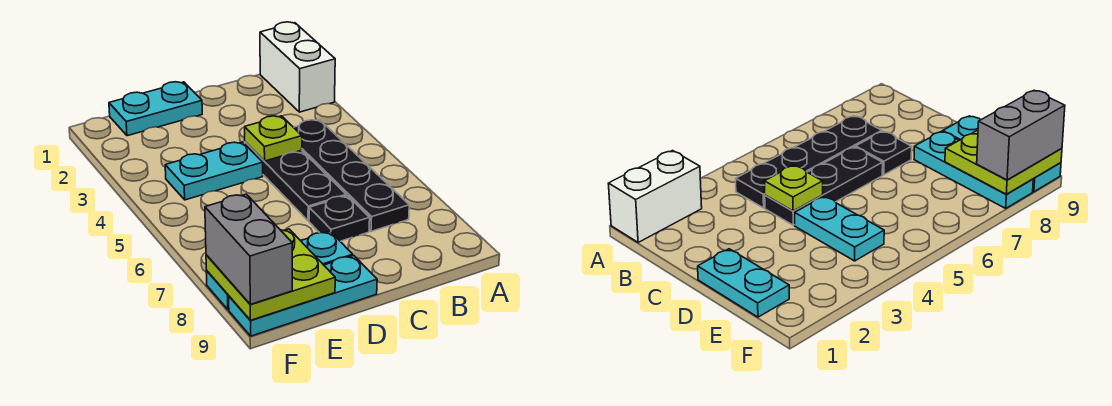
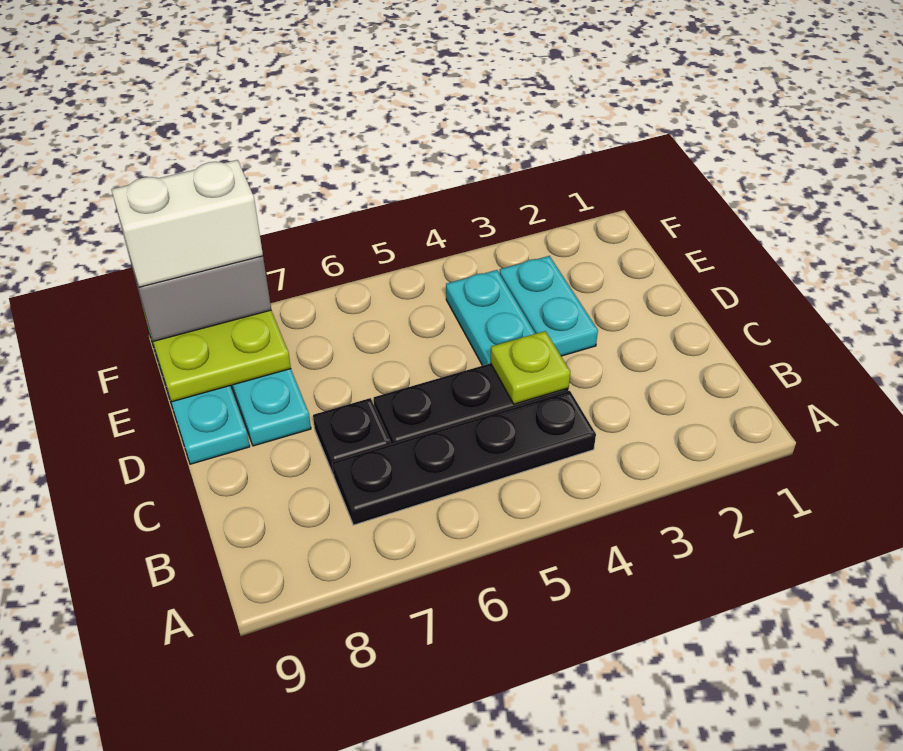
white 1x2 brick [260,22,335,112] -> white 1x2 brick moved to [111,160,263,287]
cyan 1x2 plate [109,82,202,136] -> cyan 1x2 plate moved to [500,256,598,356]

